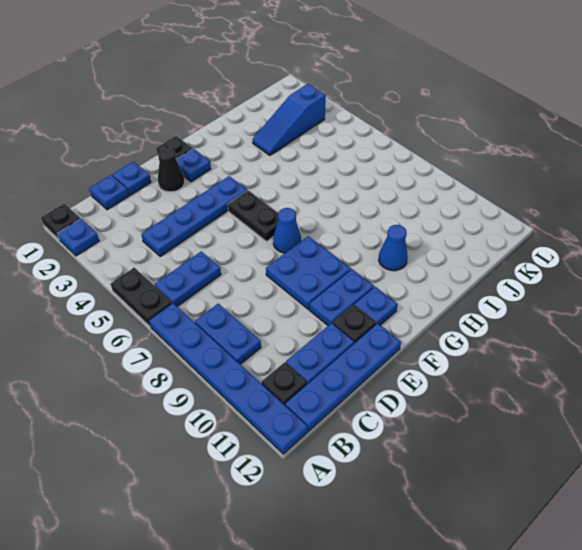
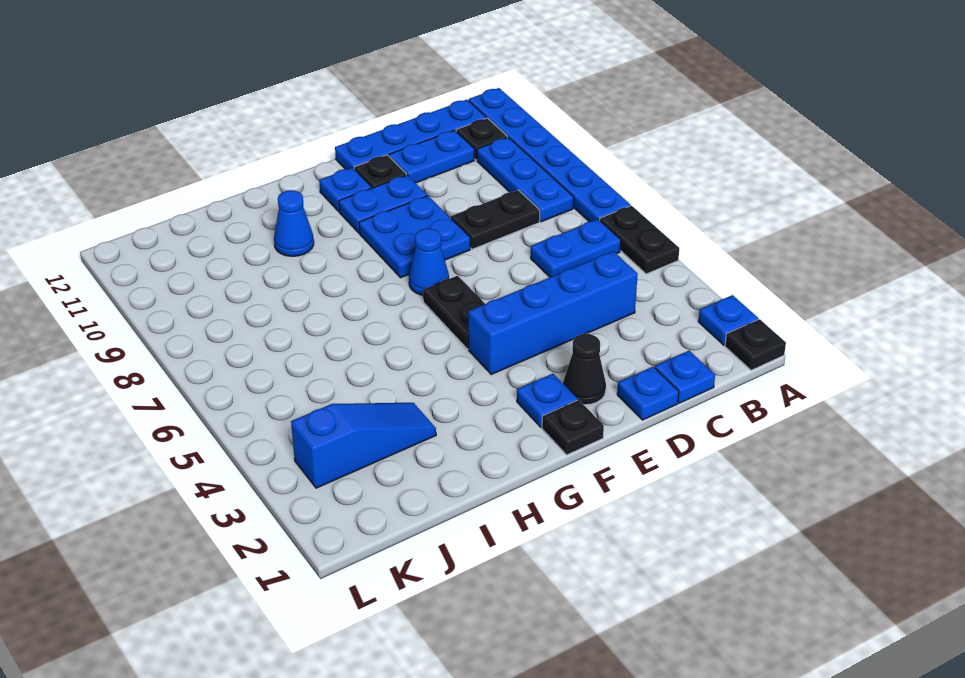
blue 1x2 plate [195,304,261,364] -> blue 1x3 plate [477,137,574,222]
blue 1x4 plate [141,176,247,256] -> blue 1x4 brick [468,251,638,374]
none -> black 1x2 plate [451,190,540,249]

